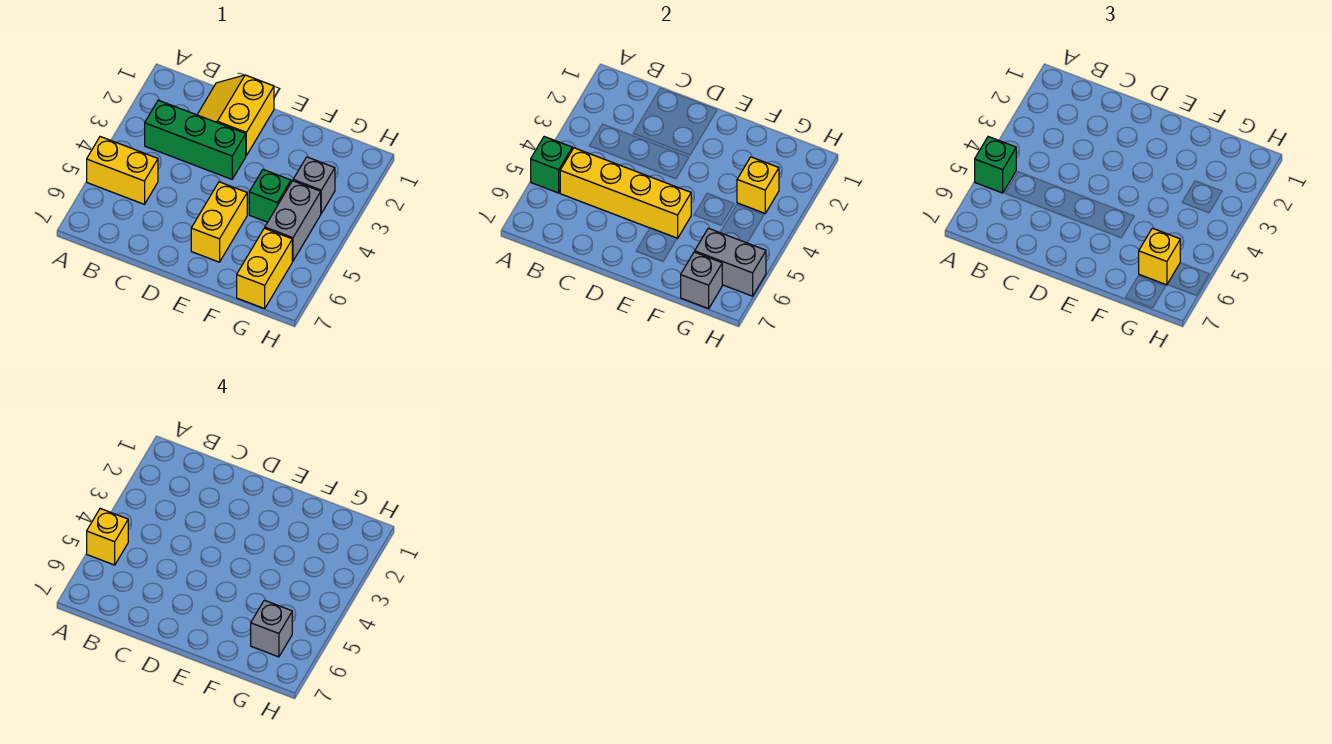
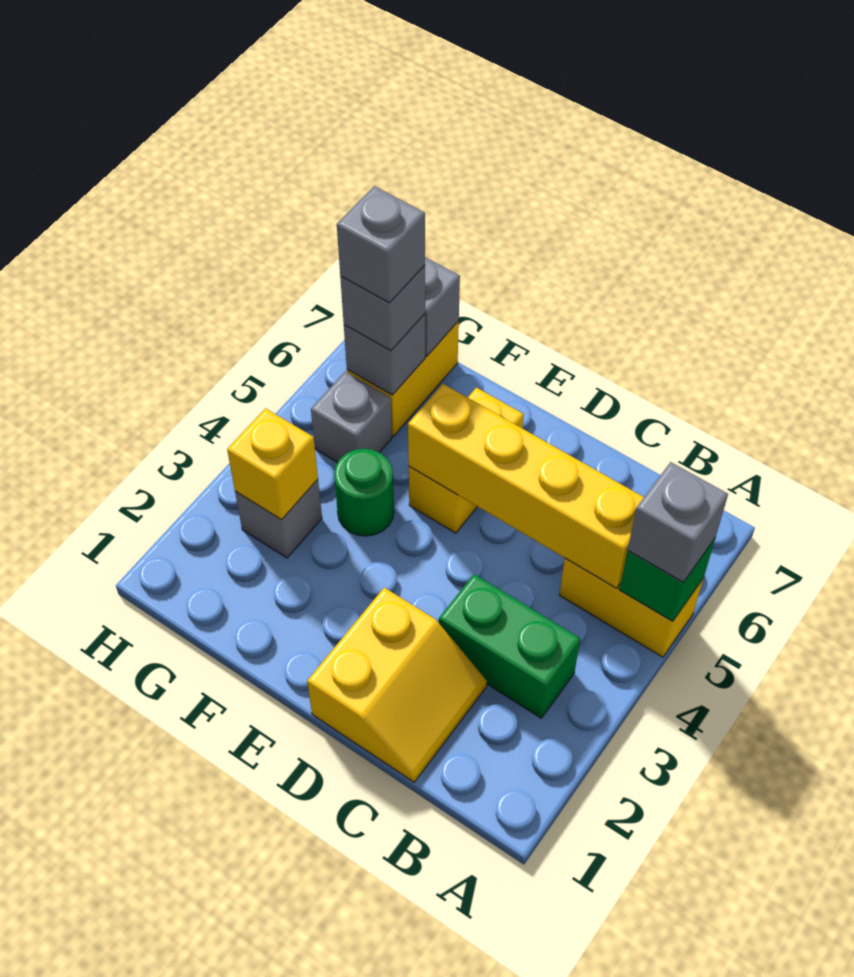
green 1x1 brick [975,137,1016,193] -> grey 1x1 brick [628,462,728,582]
yellow 1x1 brick [87,509,128,565] -> none
green 1x3 brick [145,100,246,179] -> green 1x2 brick [439,574,580,718]
green 1x1 brick [249,170,291,222] -> green 1x1 round brick [334,449,394,536]
grey 1x2 brick [265,181,321,261] -> grey 1x1 brick [311,372,392,463]
grey 1x2 brick [695,228,766,296] -> grey 1x1 brick [344,314,425,395]
yellow 1x1 brick [1139,228,1180,285] -> grey 1x1 brick [340,265,425,351]

